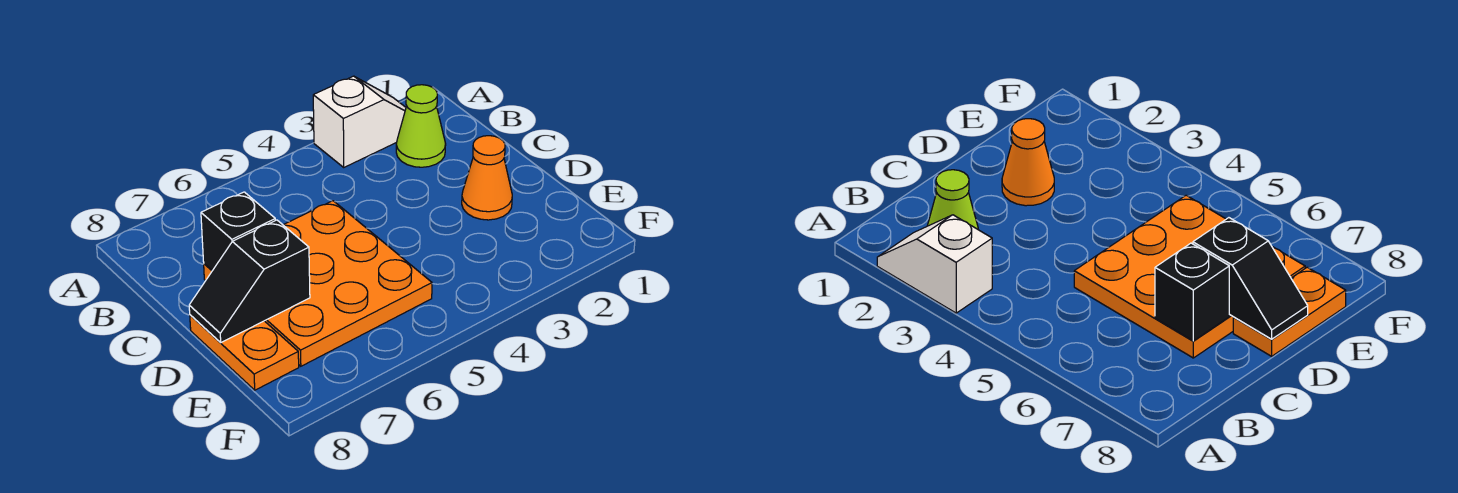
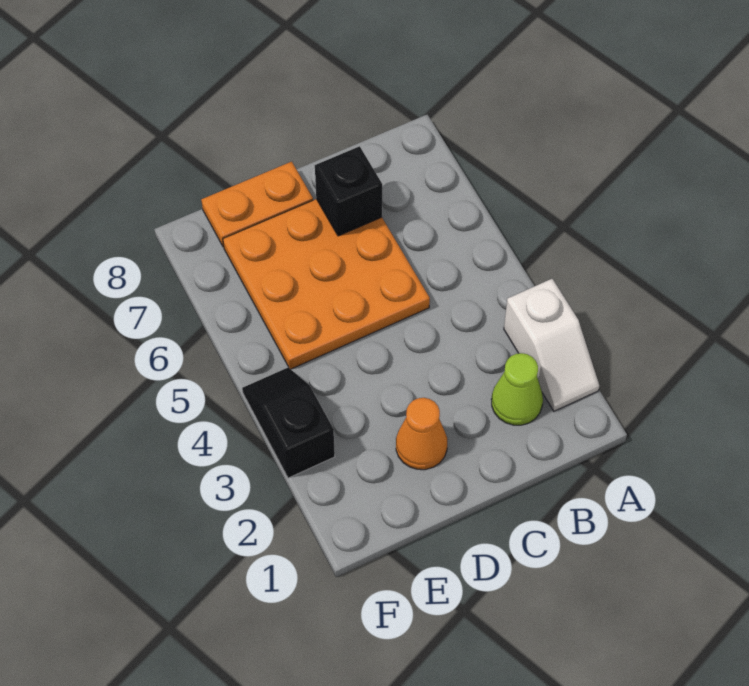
black 1x2 slope [189,220,310,343] -> black 1x2 slope moved to [242,367,335,478]

